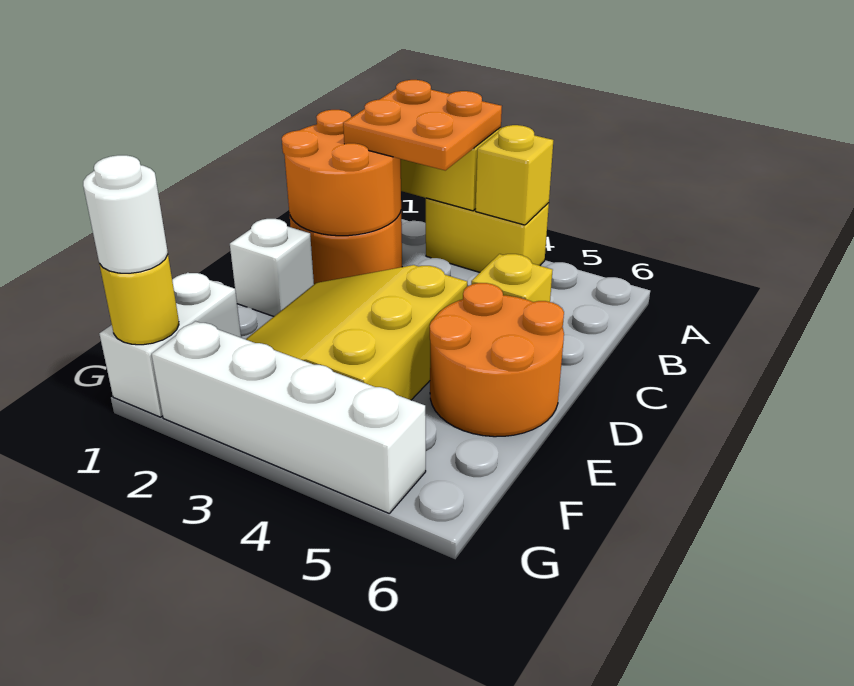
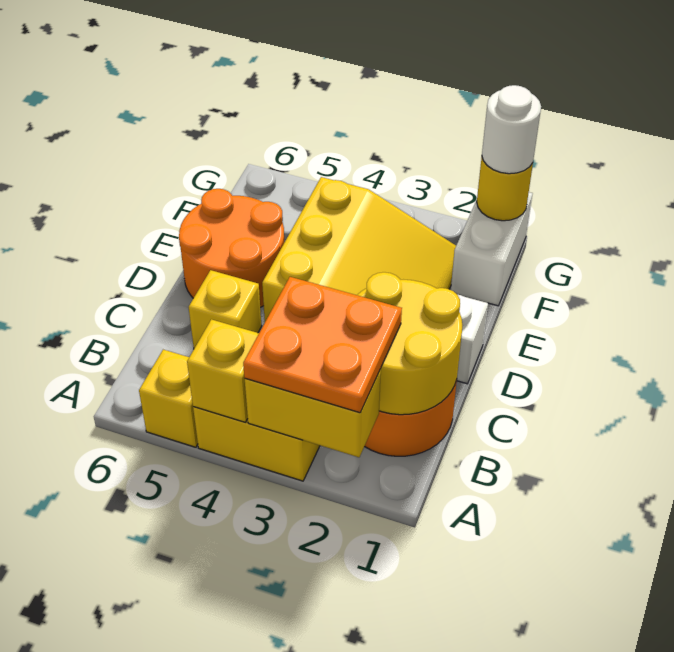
none -> yellow 1x1 brick [139,350,198,447]
orange 2x2 round brick [282,110,401,236] -> yellow 2x2 round brick [357,272,462,415]
white 1x4 brick [151,321,426,513] -> none

